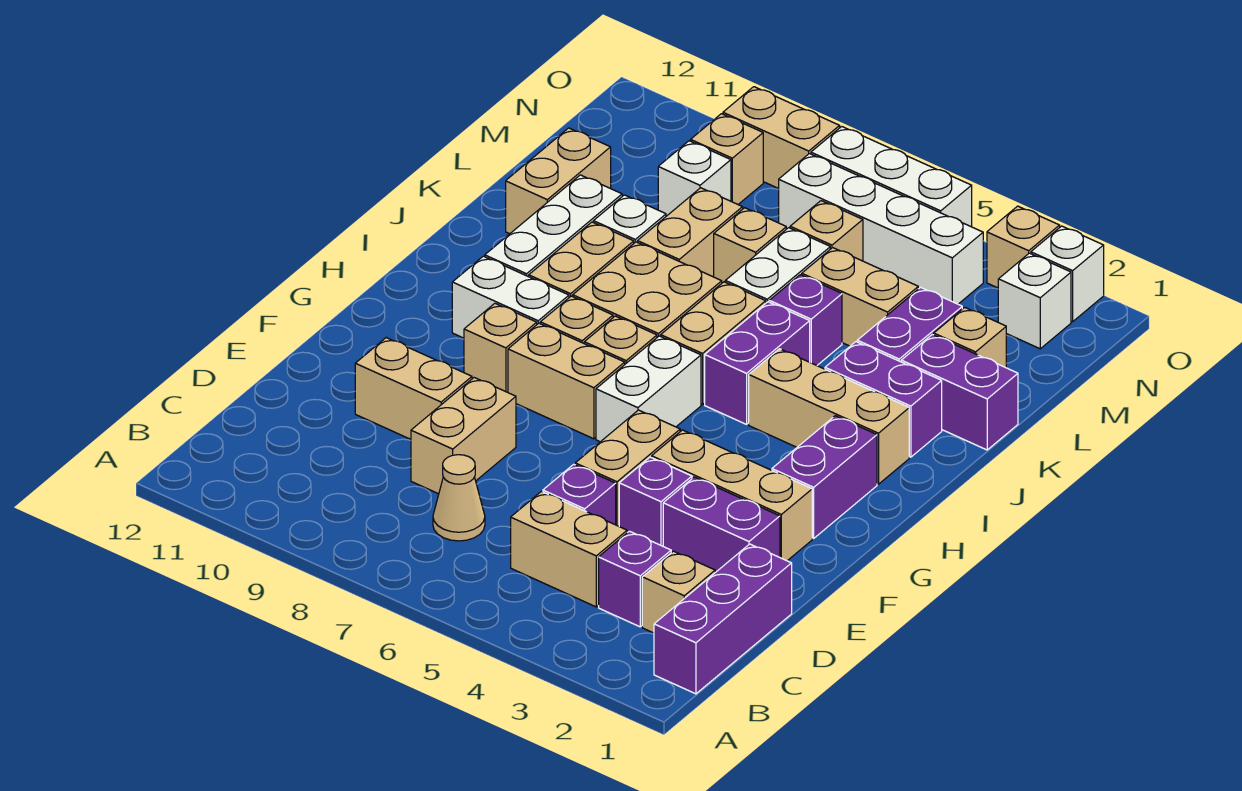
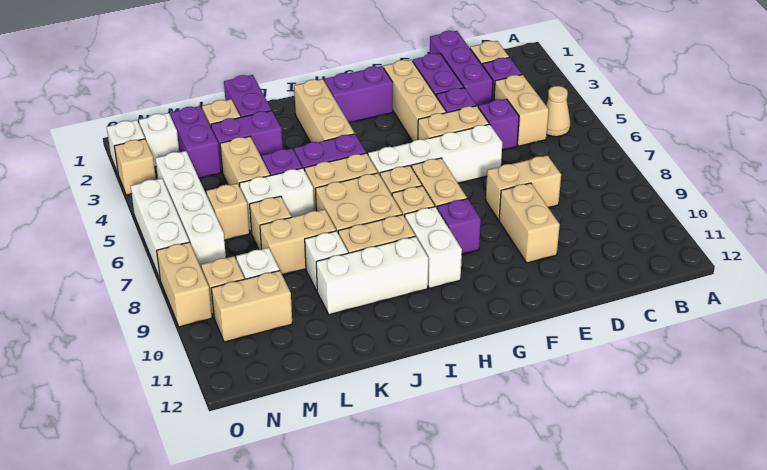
purple 1x3 brick [654,544,792,694] -> purple 1x3 brick turned to [430,31,493,106]
tan 1x1 cone [433,455,485,541] -> tan 1x1 cone moved to [546,86,570,137]
white 1x2 brick [596,336,701,442] -> white 1x4 brick [368,124,502,183]
tan 1x1 brick [464,304,537,392] -> purple 1x1 brick [437,199,481,254]
purple 1x2 brick [825,342,942,457] -> purple 1x2 brick moved to [171,106,221,178]
tan 1x2 brick [506,128,611,234] -> tan 1x2 brick moved to [211,271,292,342]

